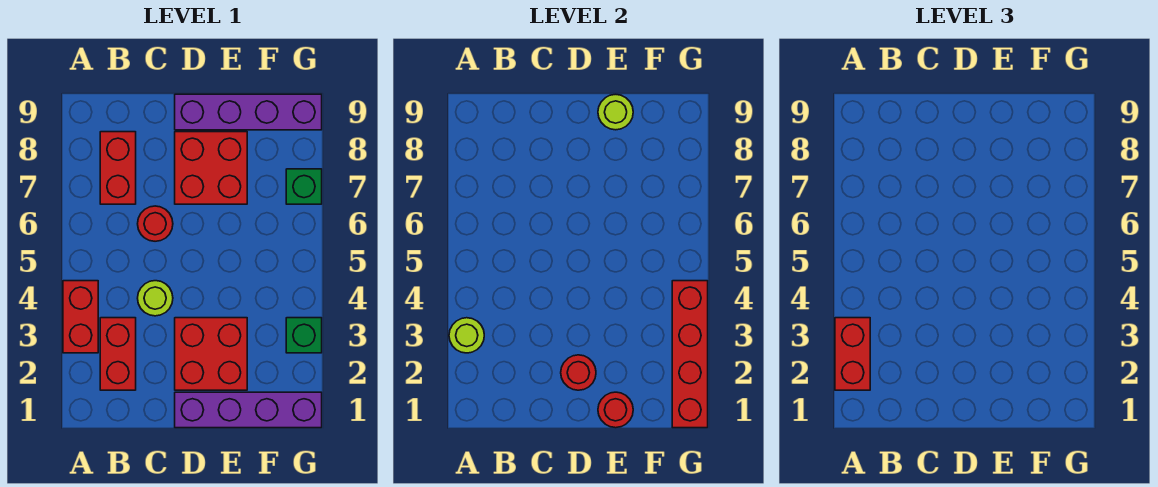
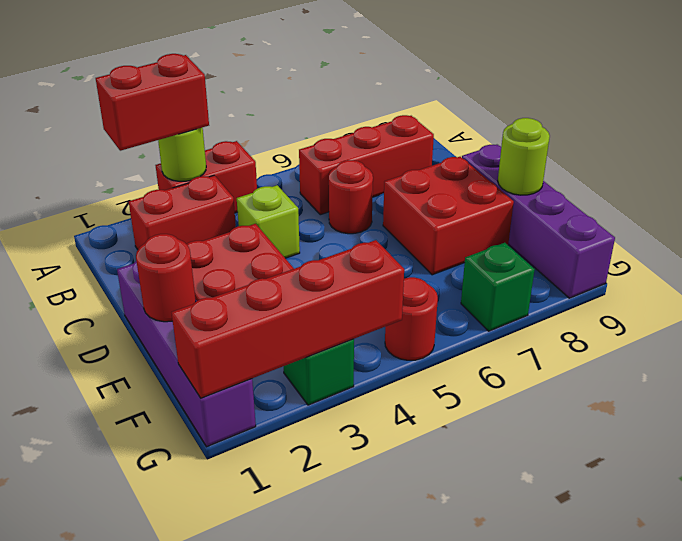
red 1x2 brick [100,132,136,204] -> red 1x3 brick [299,115,434,215]
lime 1x1 round brick [138,281,173,316] -> lime 1x1 brick [237,185,300,258]
red 1x1 round brick [561,355,596,390] -> red 1x1 round brick moved to [385,277,438,360]

